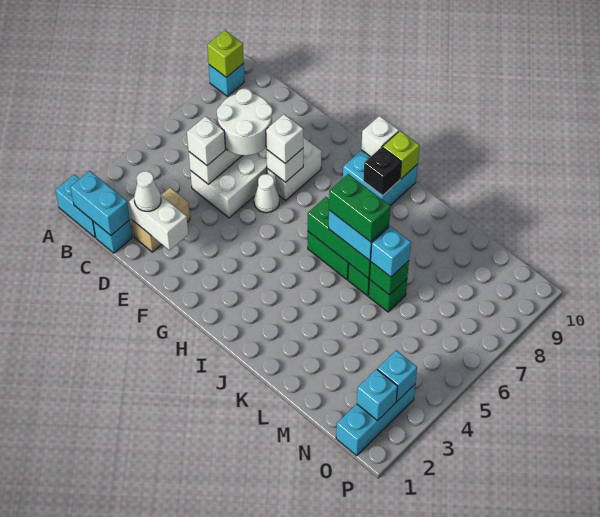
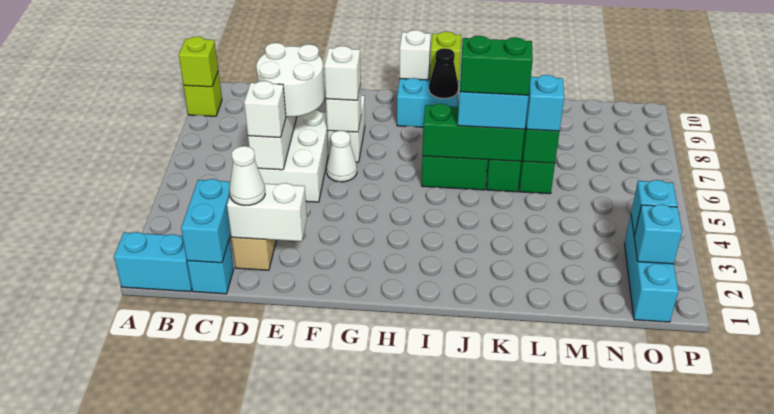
cyan 1x1 brick [209,63,244,96] -> lime 1x1 brick [184,72,222,116]
cyan 1x2 brick [70,171,130,235] -> cyan 1x2 brick turned to [181,179,231,263]
black 1x1 brick [363,147,401,196] -> black 1x1 cone [429,48,458,98]

